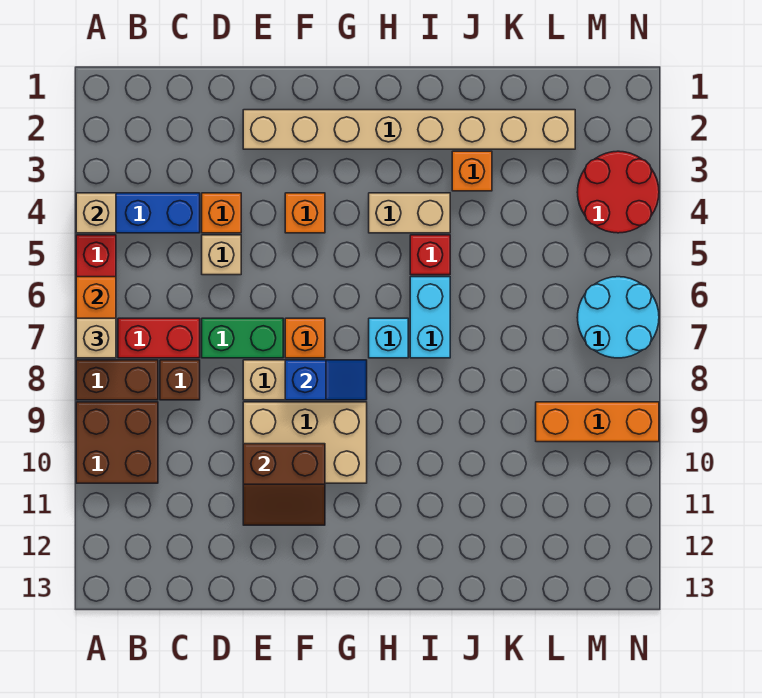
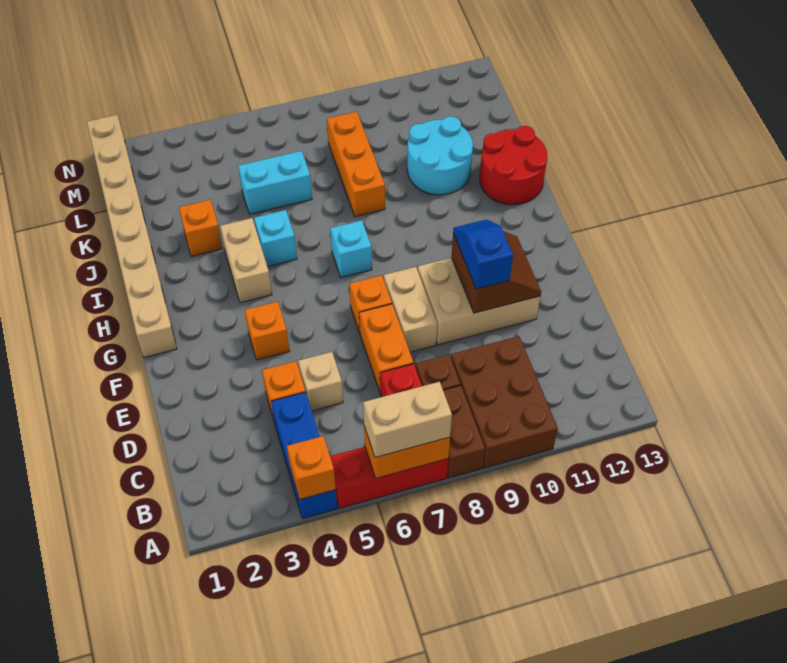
tan 1x1 brick [76,193,116,233] -> orange 1x1 brick [287,436,336,500]
tan 1x1 brick [76,318,116,358] -> tan 1x2 brick [363,382,452,458]
brown 2x2 brick [76,402,158,483] -> brown 2x3 brick [451,336,558,468]
green 1x2 brick [202,318,283,358] -> orange 1x2 brick [359,304,413,392]
tan 1x8 brick [243,110,575,149] -> tan 1x8 brick moved to [87,115,177,357]
tan 2x3 brick [243,402,367,483] -> tan 2x3 brick turned to [417,258,540,345]
blue 1x2 slope [285,360,367,400] -> blue 1x2 slope moved to [453,220,513,289]
red 1x1 brick [410,235,450,275] -> cyan 1x1 brick [254,210,297,267]
cyan 1x2 brick [410,277,450,358] -> cyan 1x2 brick moved to [238,151,312,214]
orange 1x3 brick [536,402,659,442] -> orange 1x3 brick moved to [327,112,385,217]
red 2x2 round brick [577,151,659,233] -> red 2x2 round brick moved to [480,126,547,205]
cyan 2x2 round brick [577,277,659,358] -> cyan 2x2 round brick moved to [407,117,473,195]

